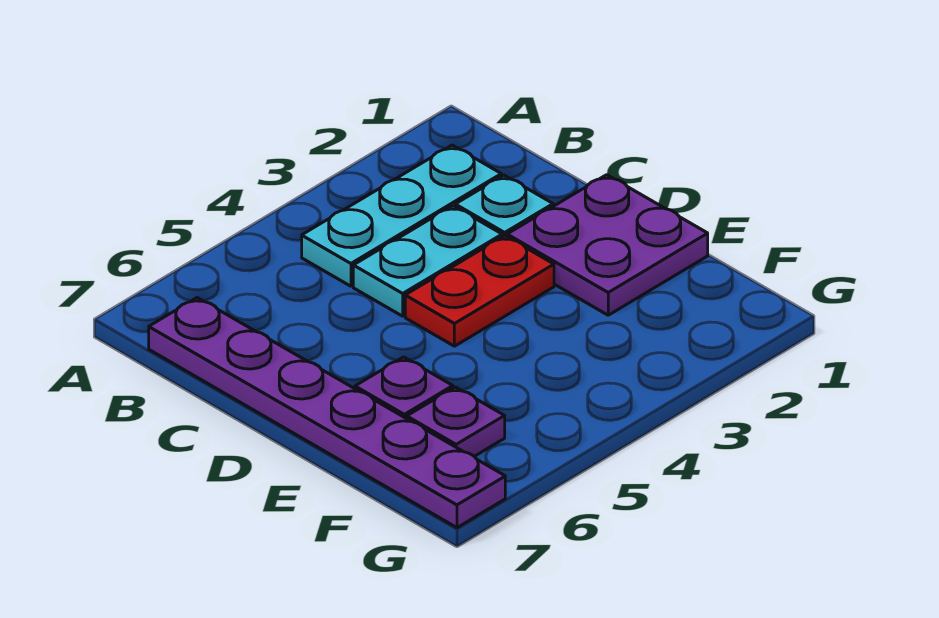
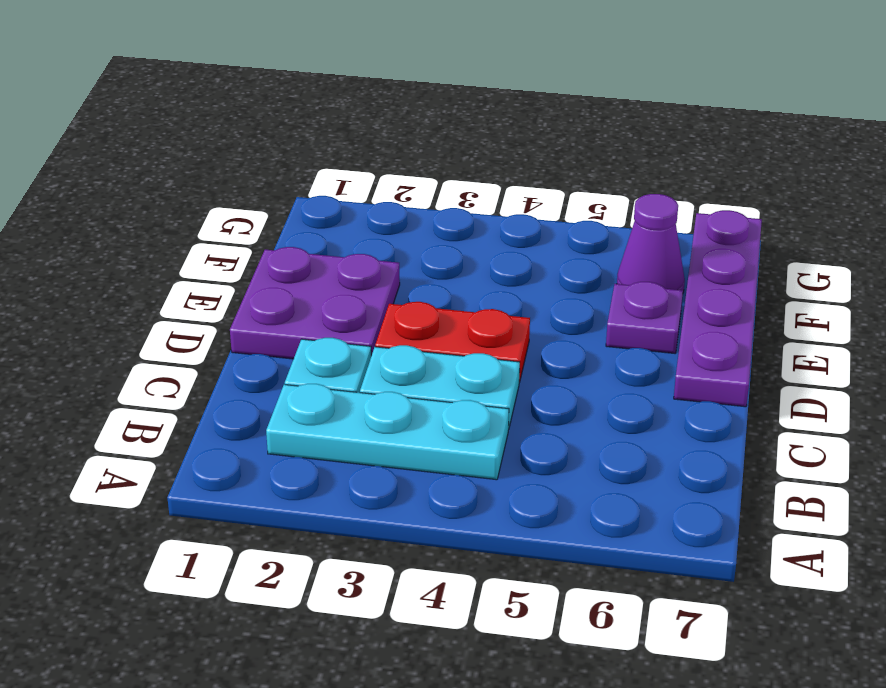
purple 1x6 plate [149,298,505,528] -> purple 1x4 plate [674,210,762,407]
purple 1x1 plate [407,387,505,456] -> purple 1x1 cone [617,194,685,292]

